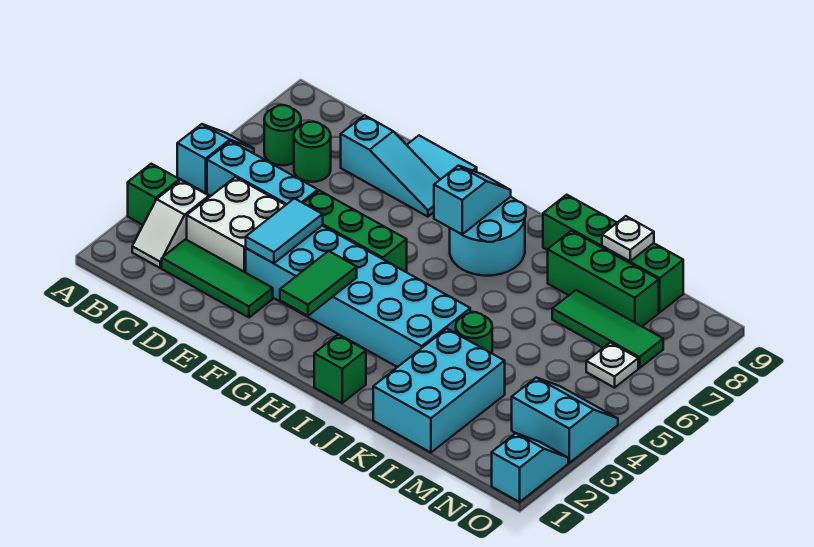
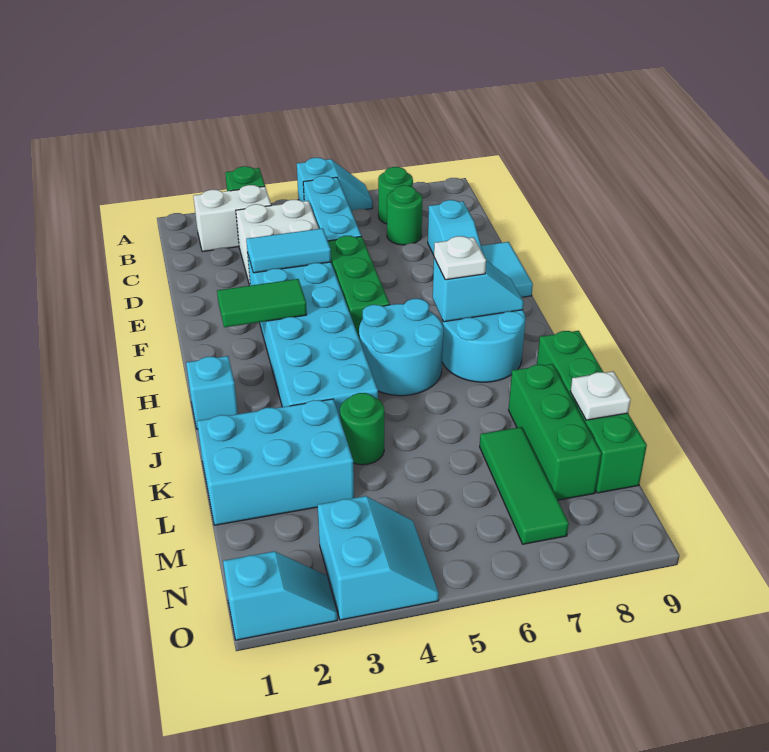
white 1x2 slope [132,180,209,268] -> white 1x2 brick [193,185,271,252]
green 1x3 tile [162,239,273,317] -> none
none -> cyan 2x2 round brick [359,299,443,396]
green 1x1 brick [314,335,366,403] -> cyan 1x1 brick [186,356,238,429]
white 1x1 plate [586,343,638,388] -> white 1x1 plate moved to [434,236,486,280]

